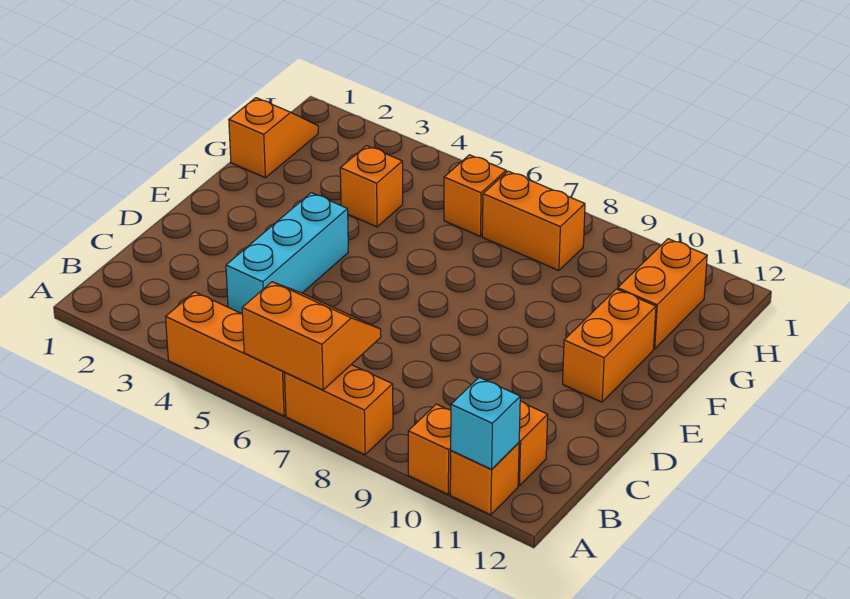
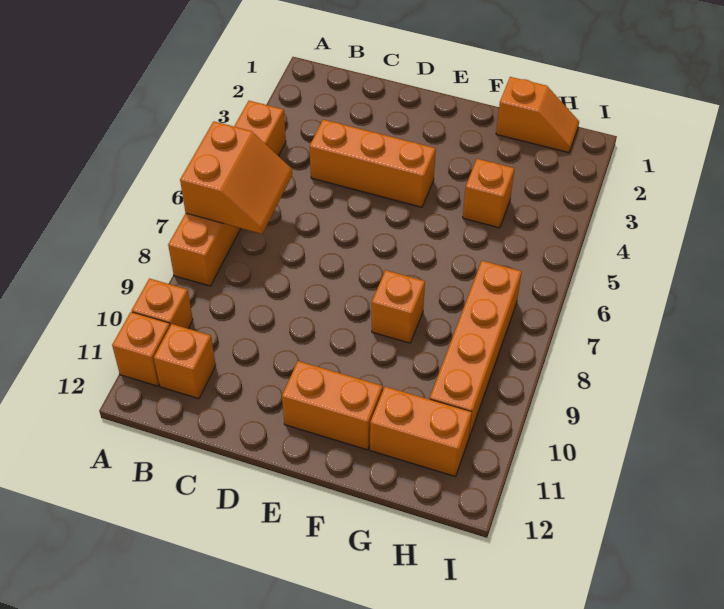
cyan 1x1 brick [451,377,520,469] -> none
cyan 1x3 brick [226,193,348,314] -> orange 1x3 brick [310,119,436,207]
orange 1x1 brick [444,155,506,237] -> orange 1x1 brick moved to [372,270,425,343]
orange 1x2 brick [482,171,585,271] -> orange 1x4 brick [430,261,522,437]

